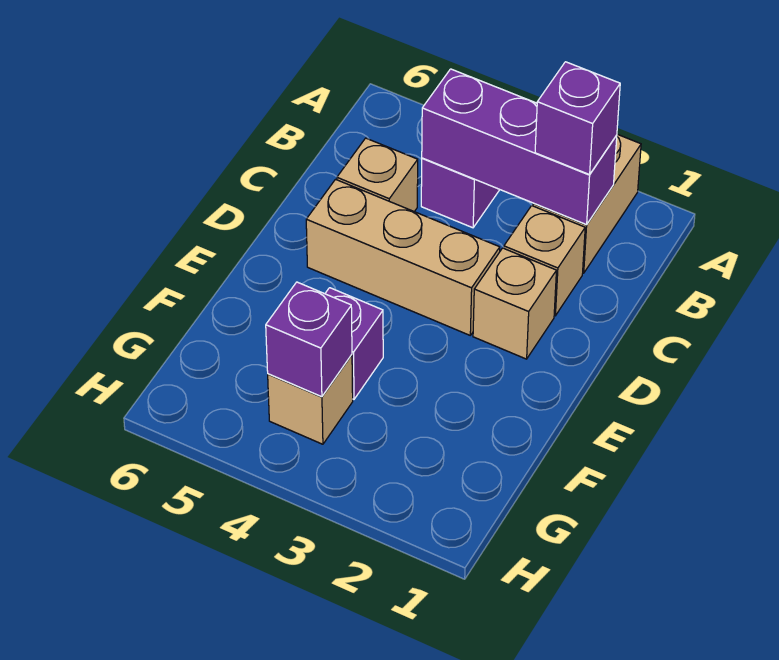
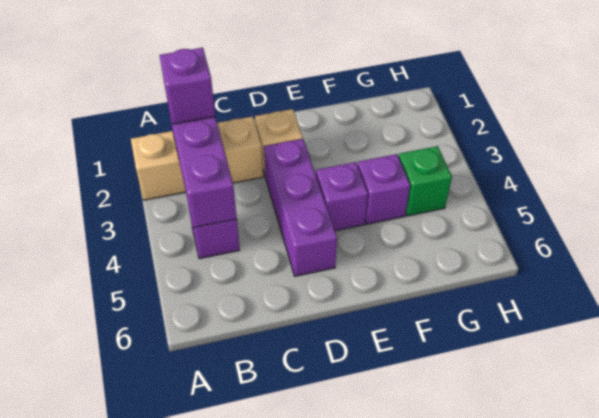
tan 1x1 brick [337,138,418,212] -> none
tan 1x3 brick [306,179,500,335] -> purple 1x3 brick [264,139,337,276]
tan 1x1 brick [268,355,353,444] -> green 1x1 brick [399,146,452,216]
purple 1x1 brick [266,282,352,397] -> purple 1x1 brick moved to [316,162,368,231]

